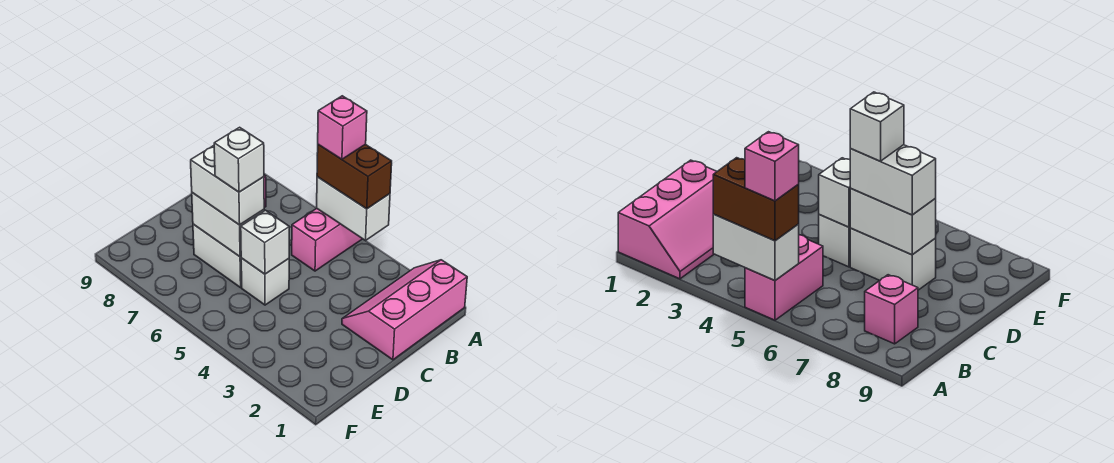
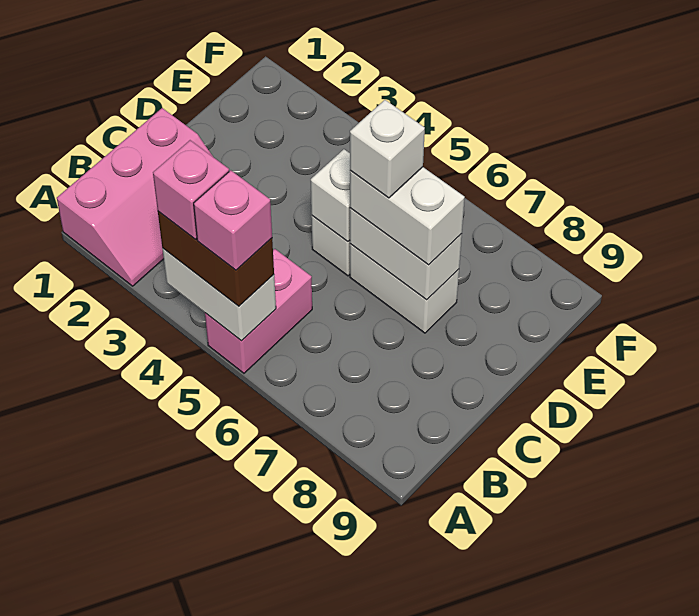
pink 1x1 brick [865,275,918,344] -> pink 1x1 brick moved to [153,140,229,239]

